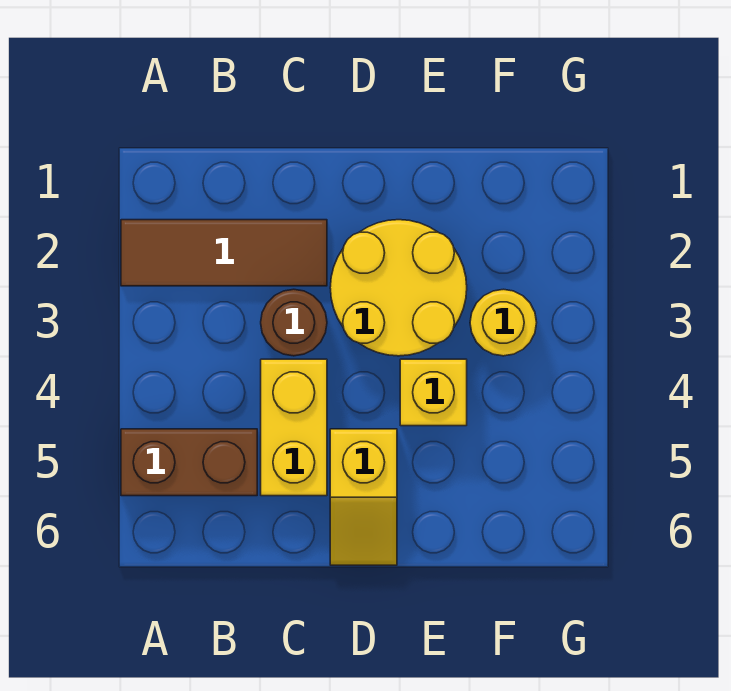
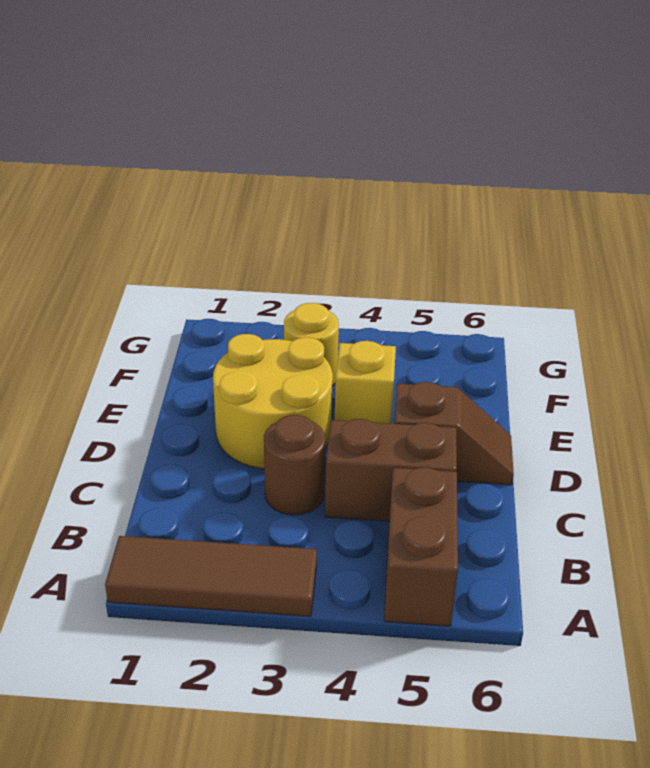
brown 1x3 tile [121,220,327,286] -> brown 1x3 tile turned to [105,536,317,616]
yellow 1x2 brick [261,359,327,496] -> brown 1x2 brick [325,419,457,521]
yellow 1x2 slope [330,429,397,565] -> brown 1x2 slope [394,382,514,485]

